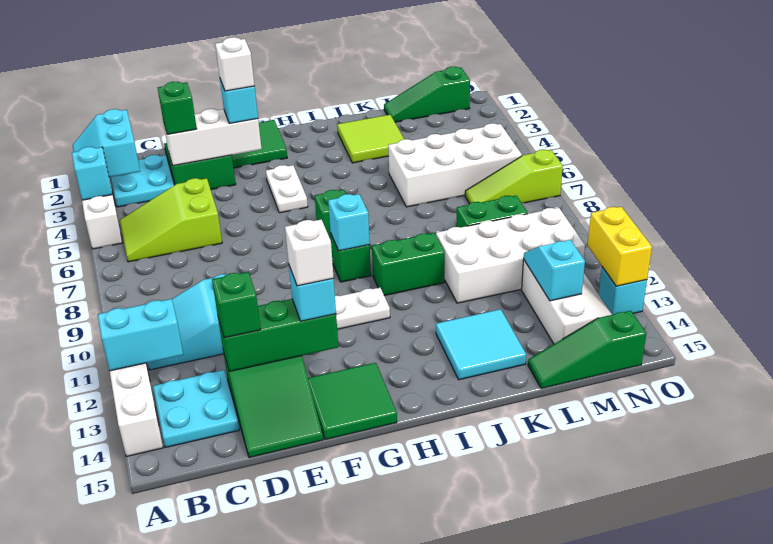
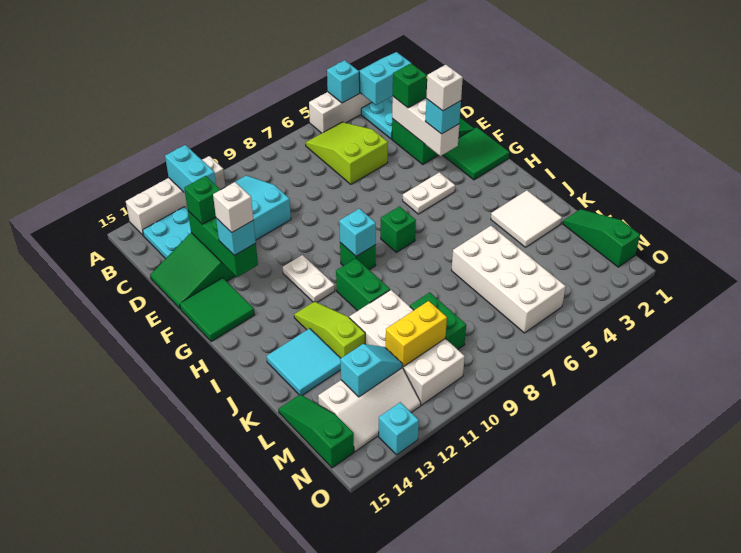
lime 2x2 tile [337,115,404,163] -> white 2x2 tile [491,190,562,247]
lime 1x3 slope [465,150,563,203] -> lime 1x3 slope moved to [294,301,365,358]
yellow 1x2 brick [588,207,652,286] -> yellow 1x2 brick moved to [386,301,447,367]

